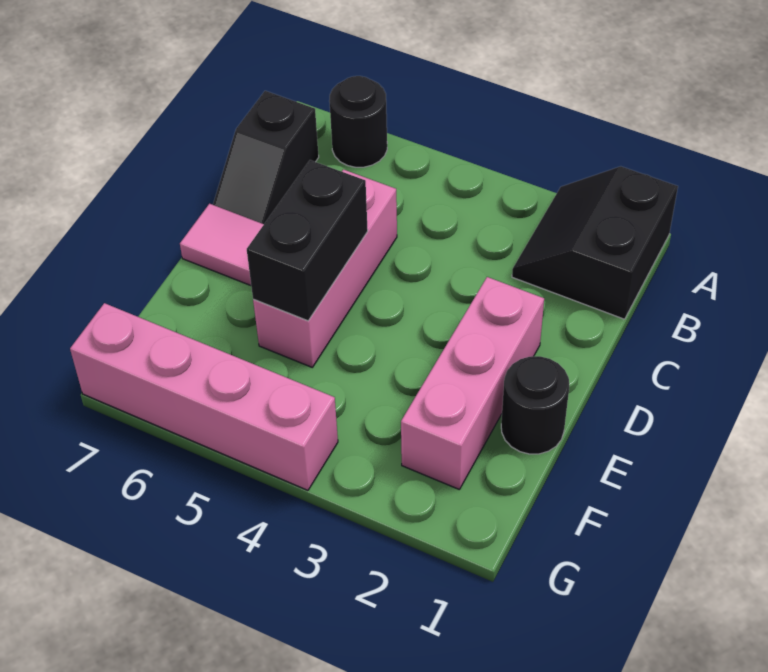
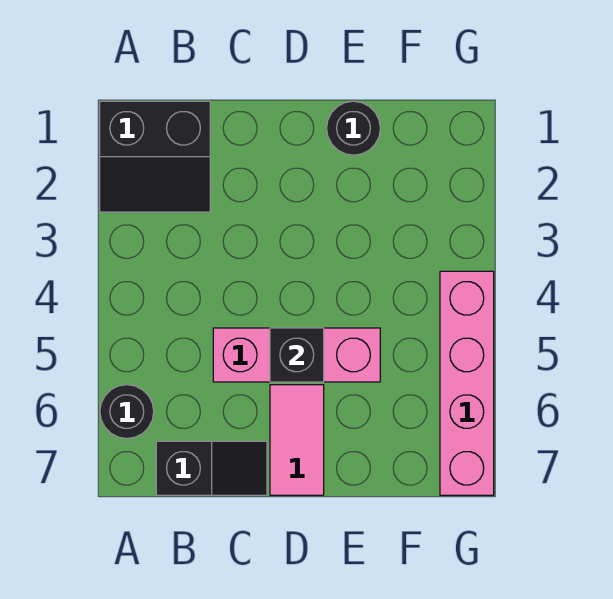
pink 1x3 brick [401,277,544,489] -> none
black 1x2 brick [247,160,368,321] -> black 1x1 brick [270,328,324,382]

